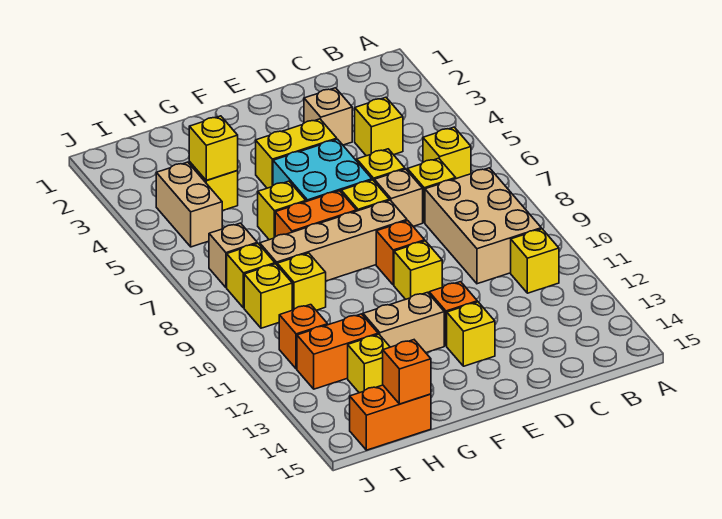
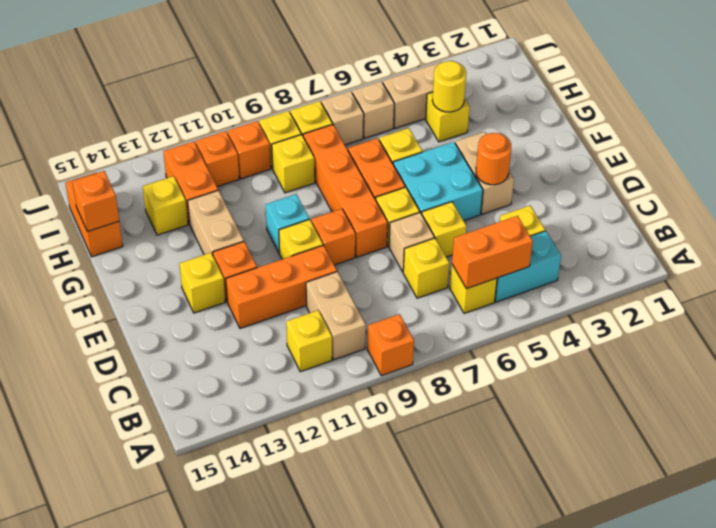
none -> orange 1x1 brick [367,314,414,376]
none -> cyan 1x2 brick [495,231,561,302]
none -> orange 1x2 brick [452,216,533,289]
tan 2x3 brick [425,168,541,284] -> tan 1x2 brick [306,272,366,360]
tan 1x1 brick [304,88,352,145] -> tan 1x1 brick moved to [352,81,394,138]
none -> orange 1x3 brick [226,245,337,328]
yellow 1x2 brick [256,119,337,188] -> tan 1x2 brick [455,132,514,214]
none -> orange 1x1 round brick [476,133,511,185]
tan 1x4 brick [260,200,407,281] -> orange 1x4 brick [303,125,388,257]
none -> cyan 1x1 brick [266,194,309,254]
yellow 1x1 brick [189,116,238,180] -> yellow 1x1 round brick [432,61,466,112]
none -> orange 1x1 brick [227,121,271,179]

